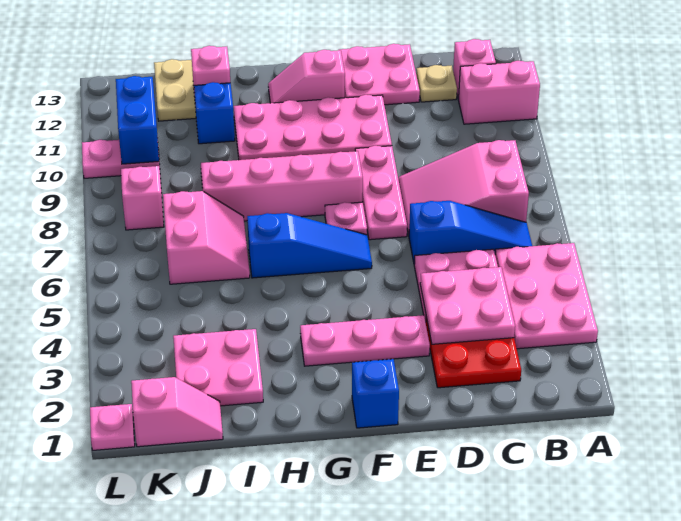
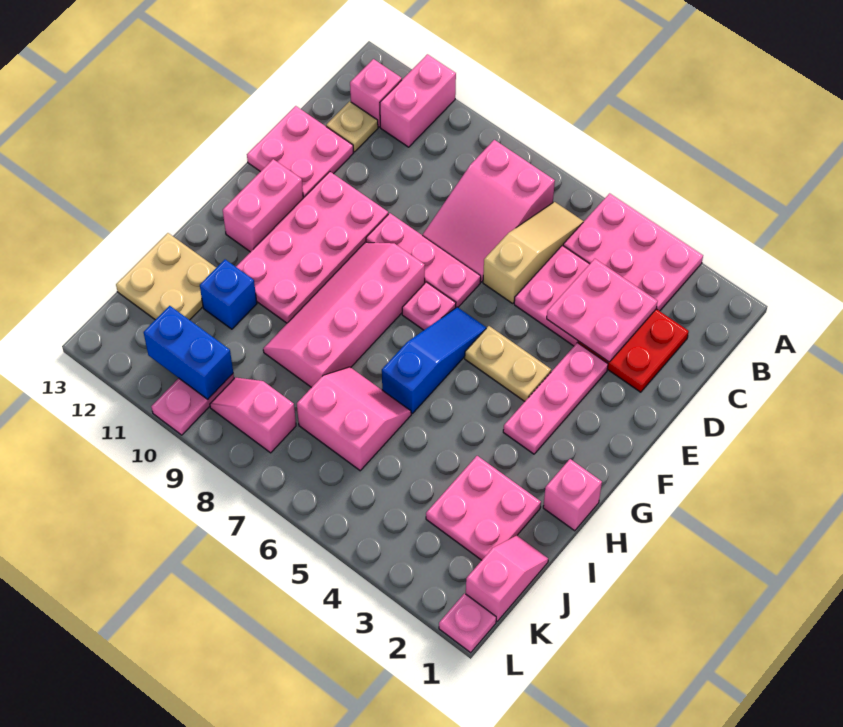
blue 1x3 slope [409,201,532,264] -> tan 1x3 slope [483,202,584,303]
blue 1x1 brick [352,359,399,428] -> none
none -> tan 1x2 plate [465,326,551,401]
pink 1x2 slope [268,50,345,103] -> pink 1x2 brick [223,159,303,252]
pink 1x1 brick [191,46,230,96] -> pink 1x1 brick moved to [543,459,602,531]

